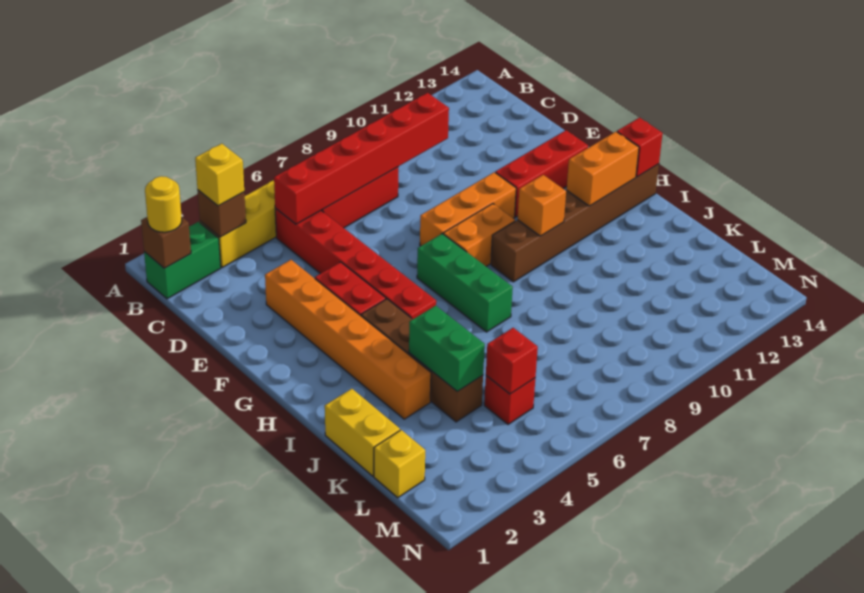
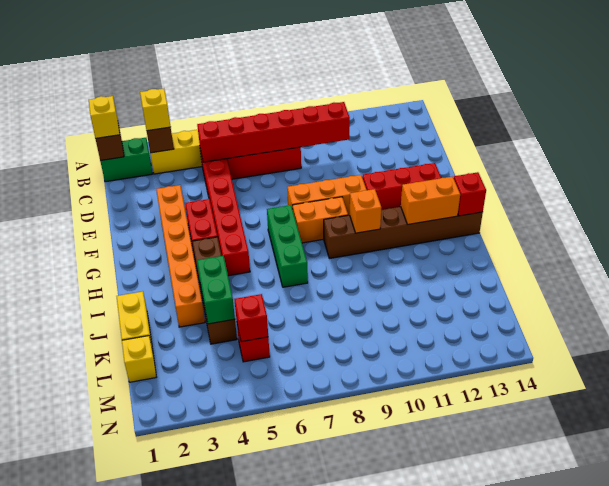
yellow 1x1 round brick [145,176,182,232] -> yellow 1x1 brick [89,96,120,138]

